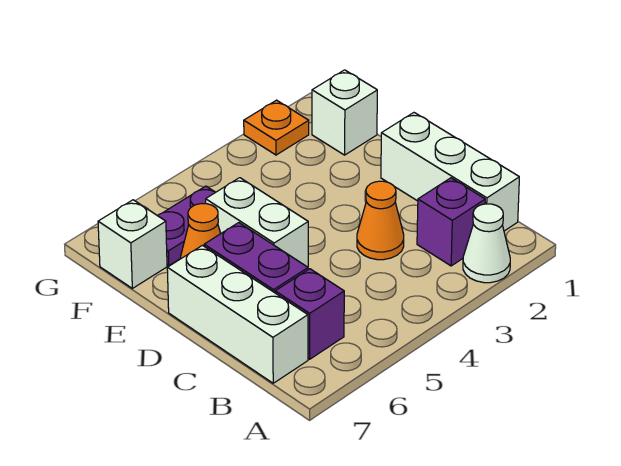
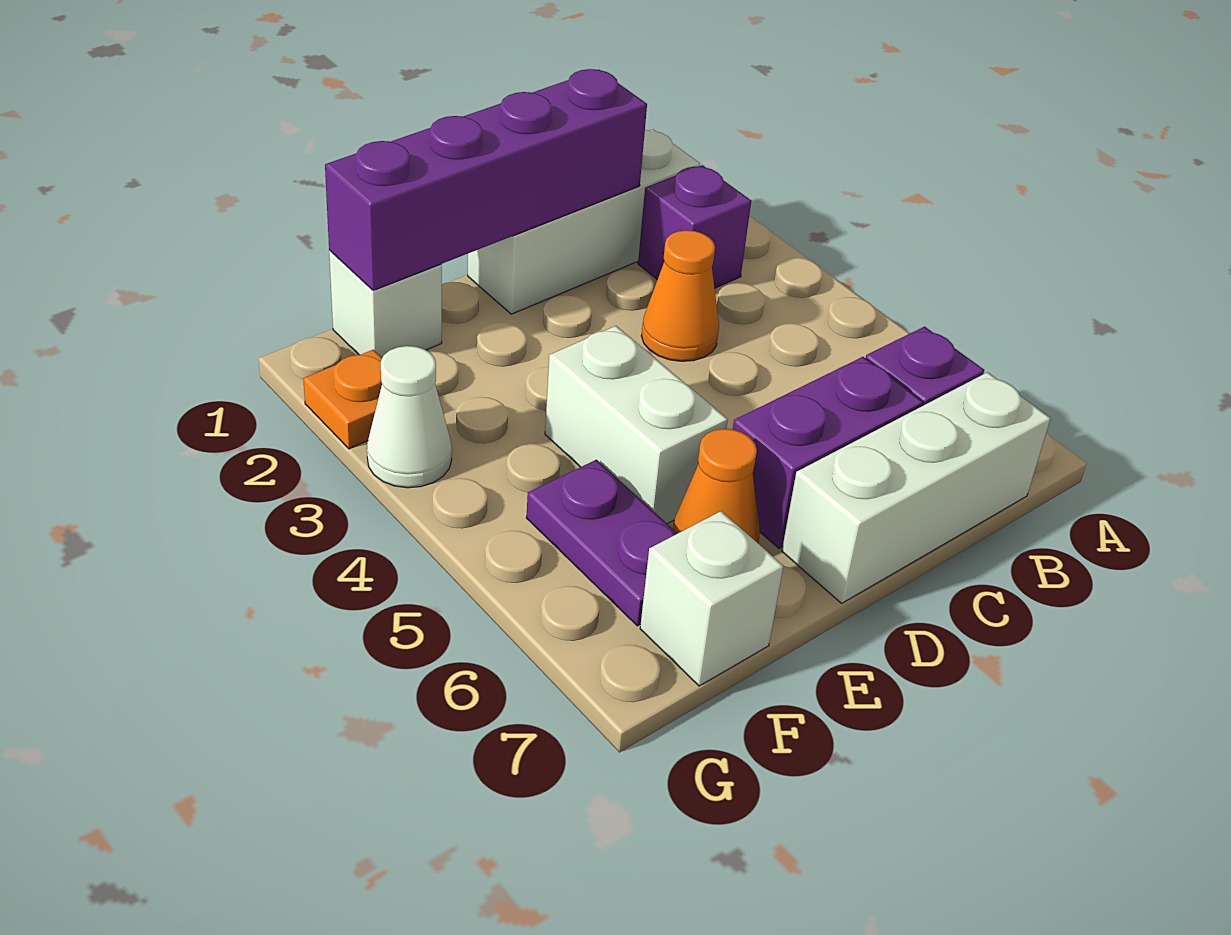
white 1x1 cone [463,204,510,283] -> white 1x1 cone moved to [367,346,452,488]
none -> purple 1x4 brick [325,69,647,291]
white 1x2 brick [206,178,308,267] -> white 1x2 brick turned to [545,326,728,524]

